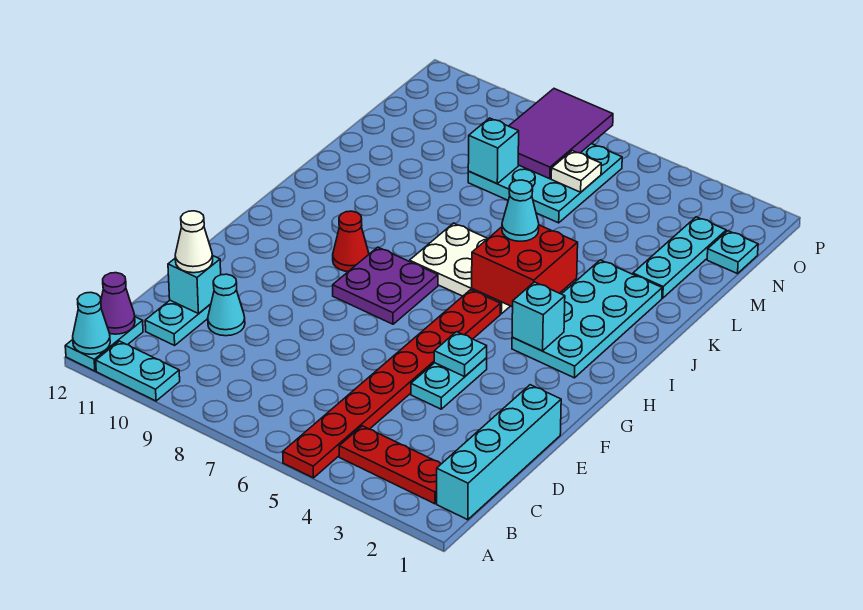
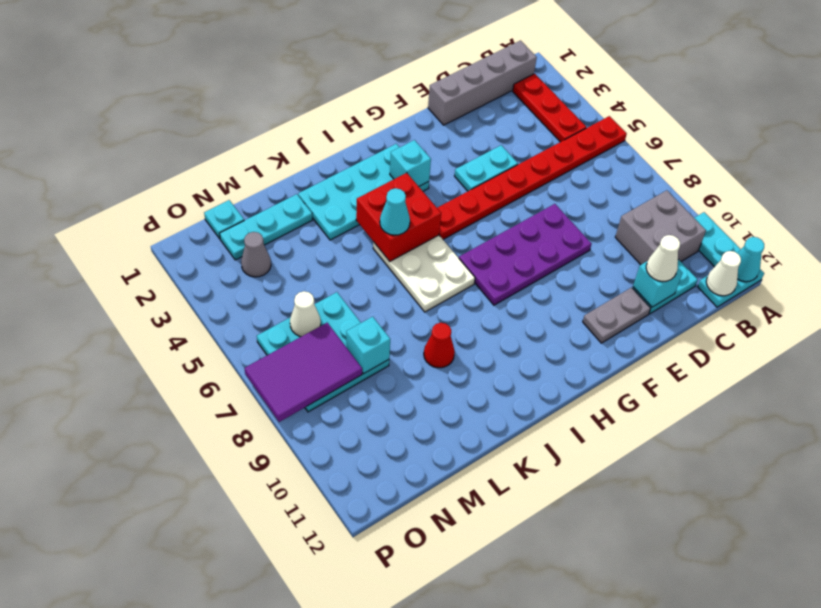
cyan 1x4 brick [437,385,561,520] -> grey 1x4 brick [428,41,537,125]
none -> grey 2x2 brick [615,190,706,265]
purple 1x1 cone [101,273,135,334] -> white 1x1 cone [706,251,741,296]
cyan 1x1 cone [208,274,245,336] -> none
none -> grey 1x2 plate [583,287,651,343]
cyan 1x1 plate [434,332,487,377] -> none
purple 2x2 plate [333,247,438,324] -> purple 2x4 plate [459,204,592,305]
red 1x1 cone [333,211,369,271] -> red 1x1 cone moved to [424,323,455,368]
none -> grey 1x1 cone [241,232,271,277]
white 1x1 plate [551,151,601,192] -> white 1x1 cone [290,291,321,337]

